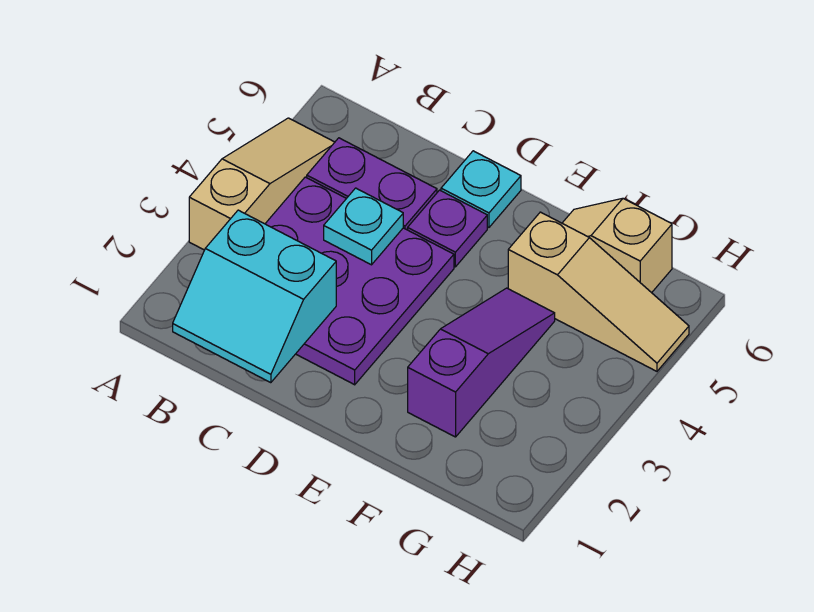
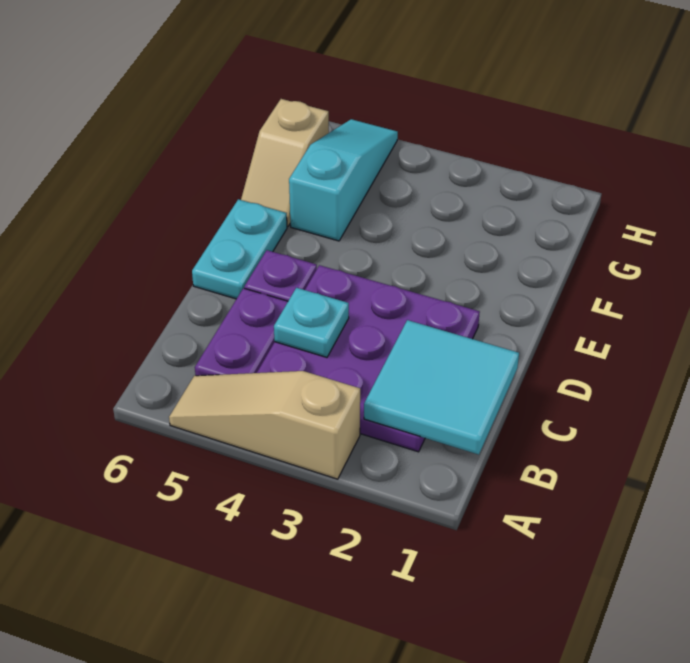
cyan 2x2 slope [173,210,336,383] -> cyan 2x2 tile [364,320,519,455]
cyan 1x1 plate [441,151,521,227] -> cyan 1x2 plate [192,199,287,299]
purple 1x3 slope [408,288,555,437] -> none
tan 1x3 slope [508,212,689,371] -> cyan 1x3 slope [289,119,398,241]

